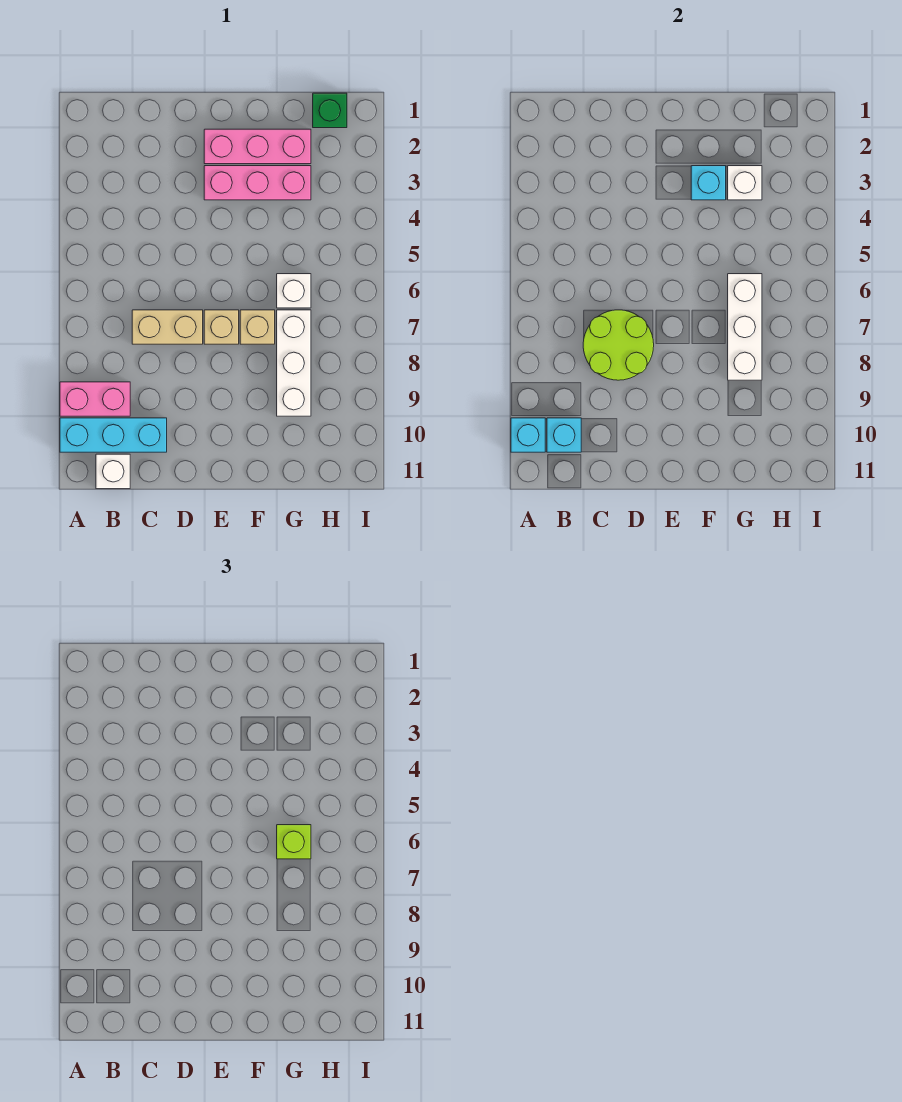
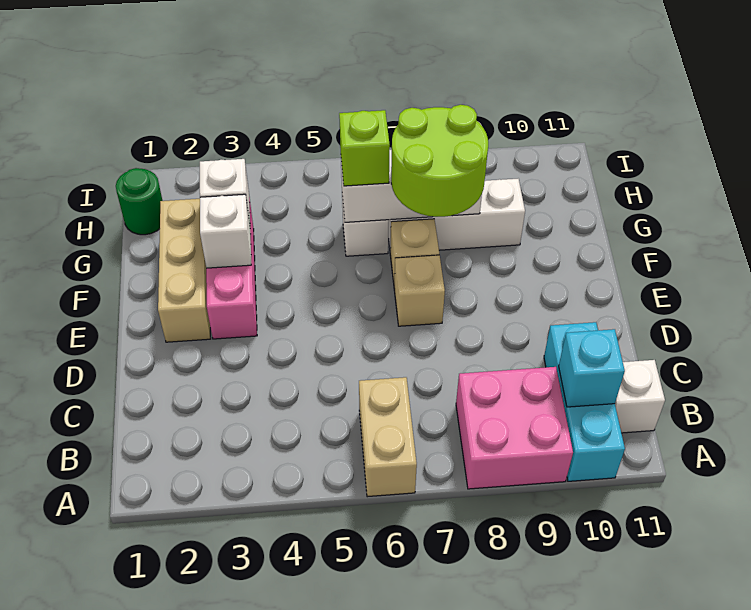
pink 1x2 brick [60,382,130,416] -> pink 2x2 brick [456,367,573,489]
cyan 1x1 brick [511,418,545,452] -> none
tan 1x2 brick [132,310,203,344] -> tan 1x2 brick moved to [359,377,417,497]
lime 2x2 round brick [583,310,654,380] -> lime 2x2 round brick moved to [391,105,488,217]
pink 1x3 brick [204,129,311,164] -> tan 1x3 brick [158,199,210,342]
cyan 1x1 brick [691,166,726,200] -> white 1x1 brick [200,194,251,268]
green 1x1 brick [313,93,347,128] -> green 1x1 round brick [116,168,163,235]

